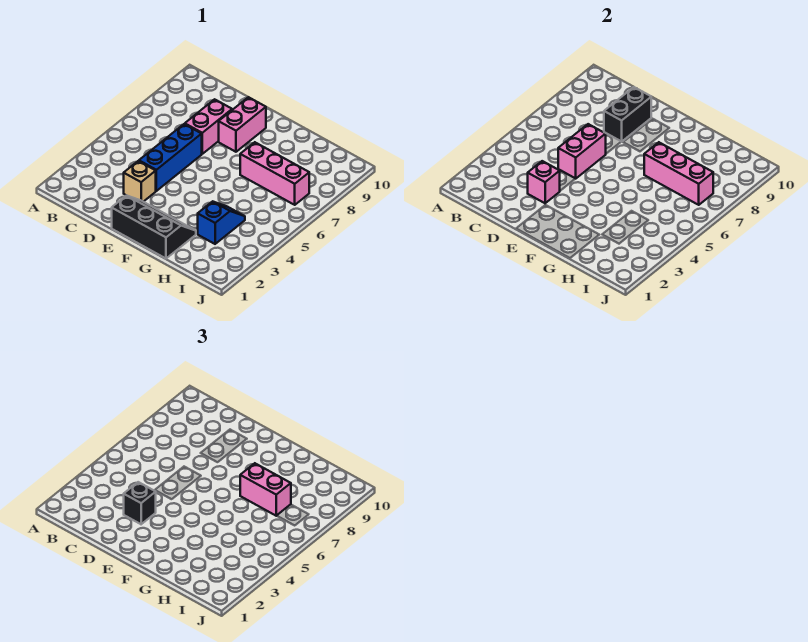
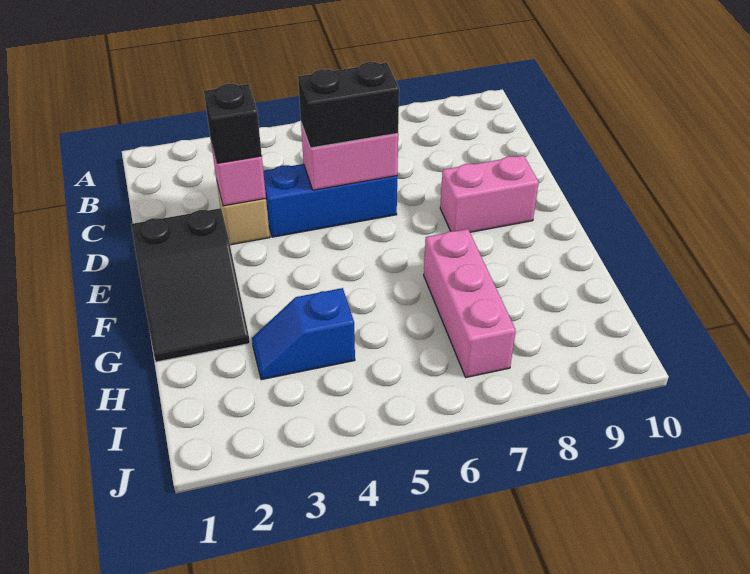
pink 1x2 brick [185,99,232,154] -> none
black 1x2 brick [604,87,651,142] -> black 1x2 brick moved to [298,62,399,148]
black 2x3 slope [112,195,196,258] -> black 2x3 slope turned to [131,208,250,362]
pink 1x3 brick [644,142,713,205] -> none
pink 1x2 brick [240,463,291,516] -> none
blue 1x2 slope [198,201,245,244] -> blue 1x2 slope turned to [252,288,355,380]

